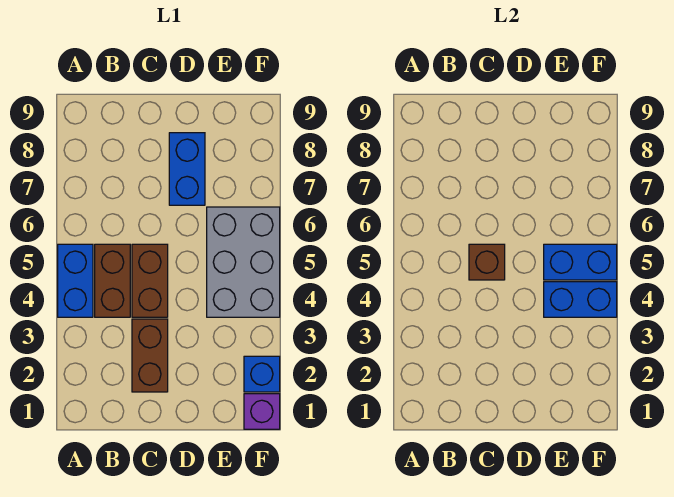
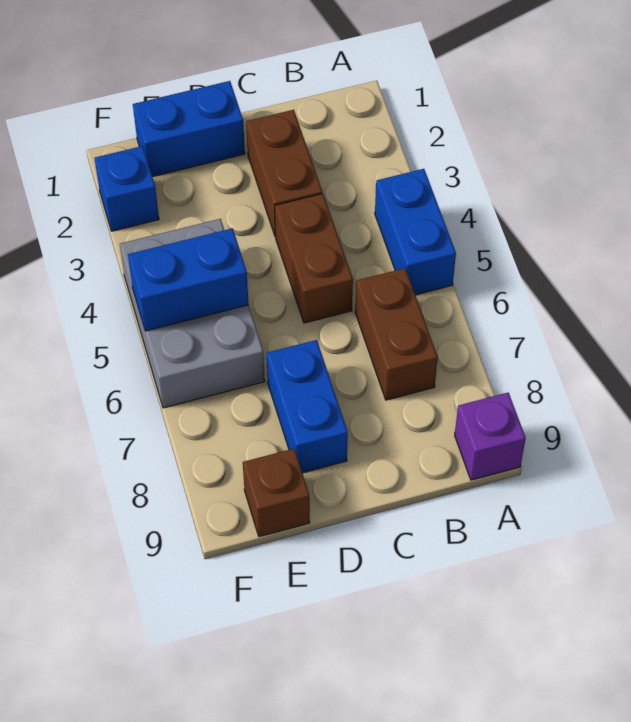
brown 1x2 brick [95,244,130,317] -> brown 1x2 brick moved to [355,268,438,400]
brown 1x1 brick [469,244,505,280] -> brown 1x1 brick moved to [243,449,310,537]
blue 1x2 brick [544,282,617,317] -> blue 1x2 brick moved to [133,81,245,177]
purple 1x1 brick [244,394,280,429] -> purple 1x1 brick moved to [455,393,526,480]

